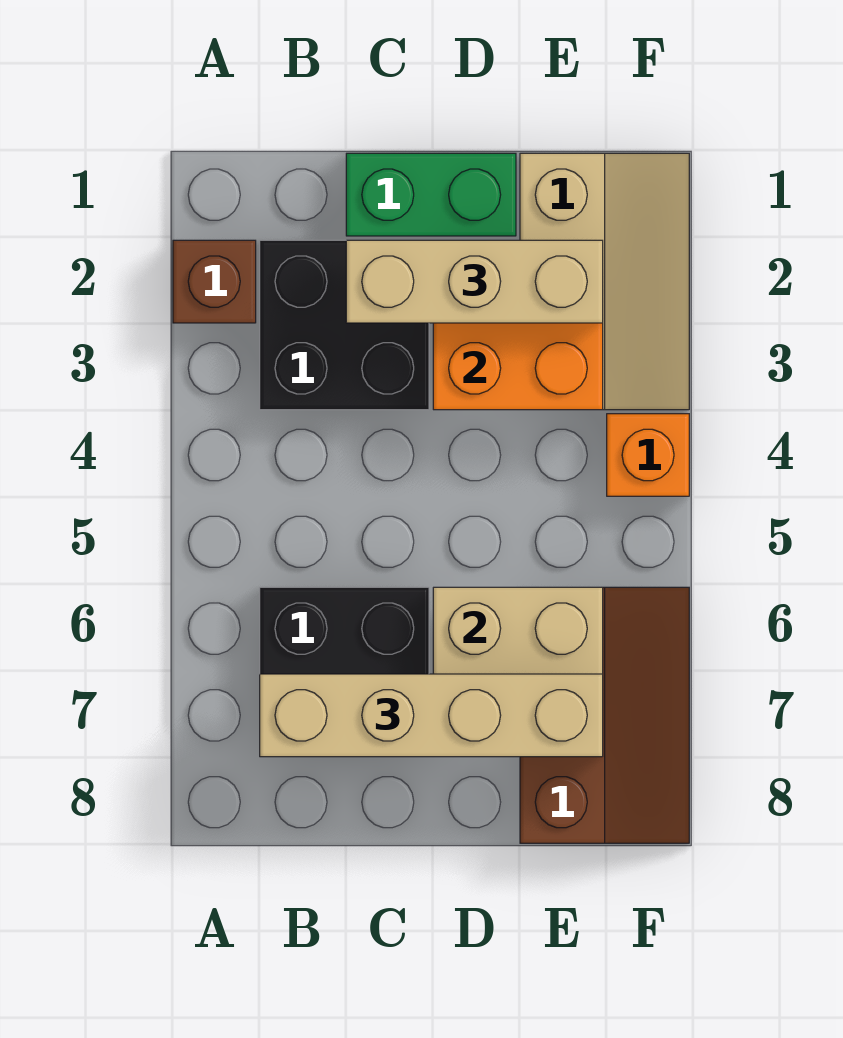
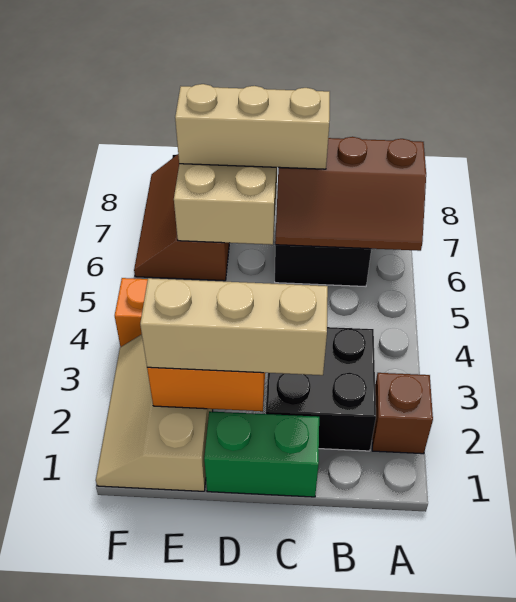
none -> brown 2x3 slope [275,137,426,251]
tan 1x4 brick [260,674,603,757] -> tan 1x3 brick [175,84,330,169]

